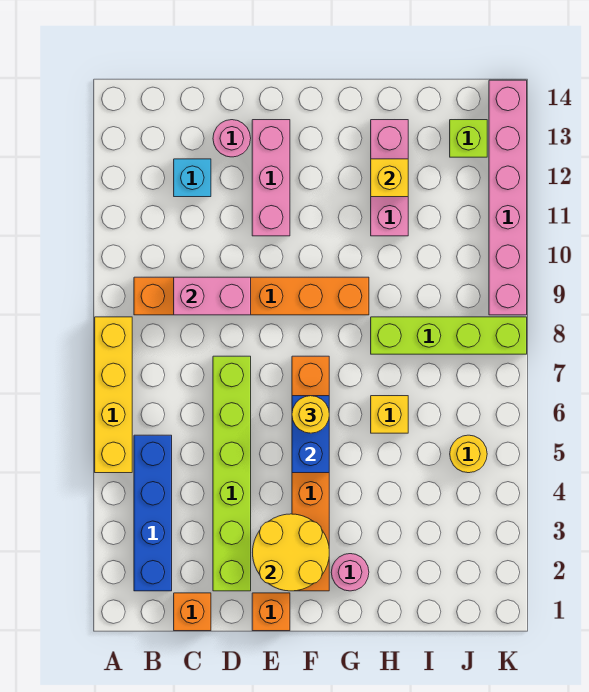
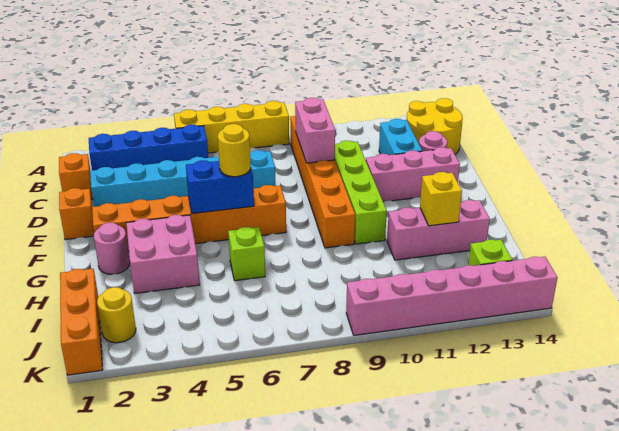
cyan 1x1 brick [174,159,211,197] -> cyan 1x2 brick [379,119,422,155]
lime 1x6 brick [213,356,251,591] -> cyan 1x6 brick [90,150,276,207]
yellow 2x2 round brick [253,514,329,591] -> yellow 2x2 round brick moved to [407,98,463,154]
none -> pink 2x2 brick [126,215,200,293]
yellow 1x1 brick [371,396,408,433] -> lime 1x1 brick [228,227,265,281]
lime 1x4 brick [371,317,527,354] -> lime 1x4 brick moved to [335,141,387,244]
none -> orange 1x3 brick [60,269,102,375]
yellow 1x1 round brick [450,435,487,473] -> yellow 1x1 round brick moved to [97,287,136,343]

